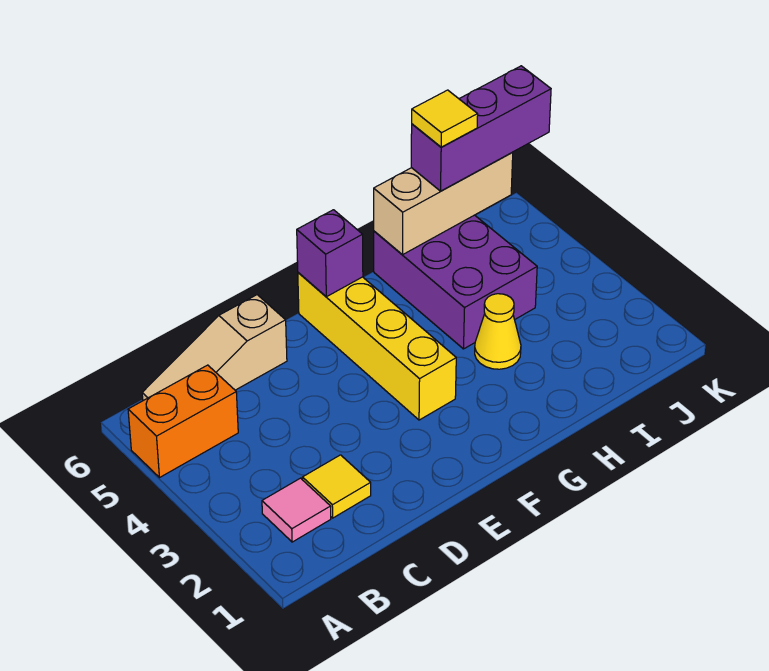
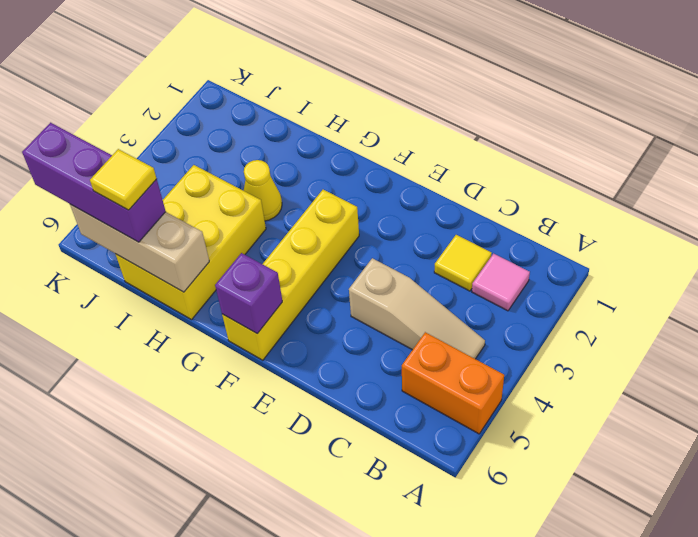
tan 1x3 slope [142,295,287,401] -> tan 1x3 slope moved to [349,258,485,359]
purple 2x3 brick [374,215,537,349] -> yellow 2x3 brick [116,165,266,320]

